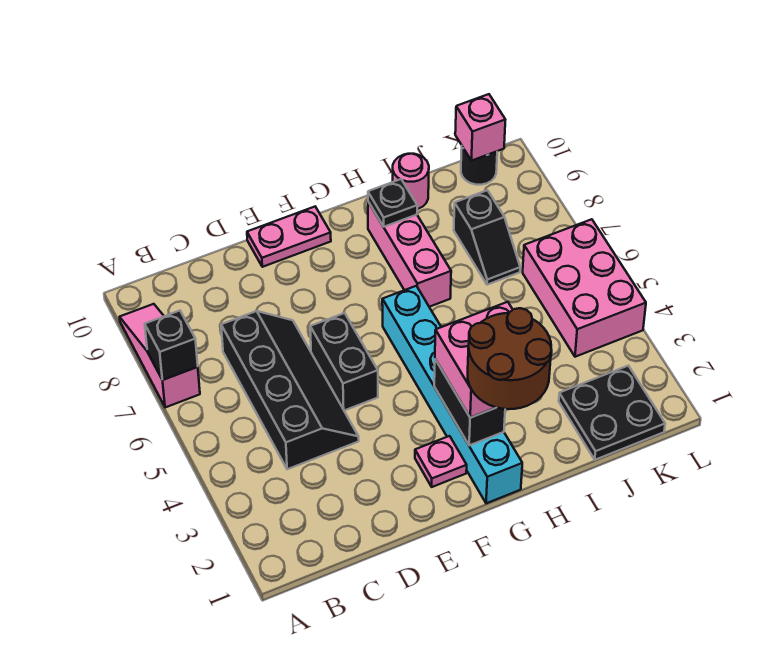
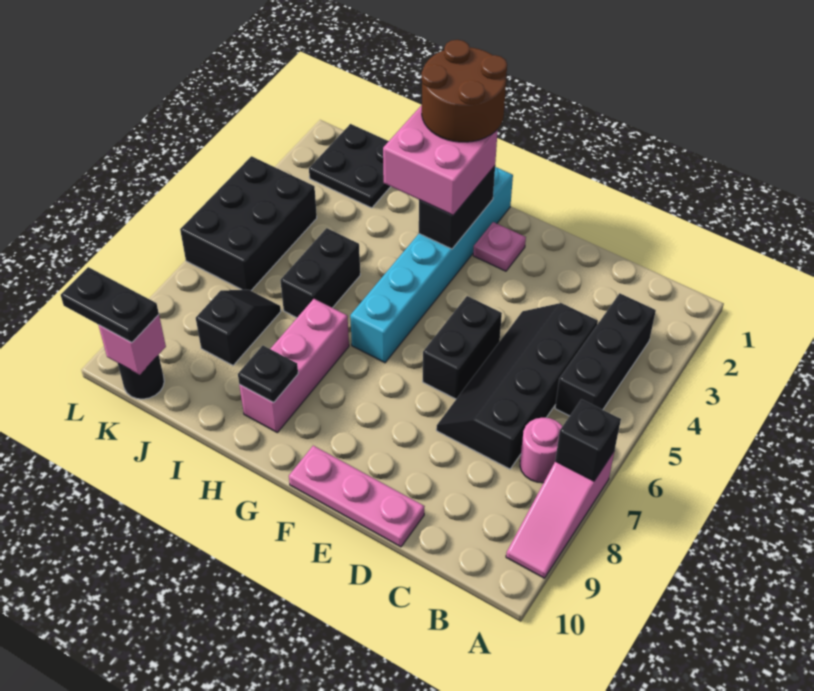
none -> black 1x3 brick [555,293,656,416]
pink 1x2 plate [247,207,331,267] -> pink 1x3 plate [289,446,425,547]
none -> black 1x2 brick [280,228,360,318]
pink 1x1 round brick [393,154,429,209] -> pink 1x1 round brick moved to [520,418,562,483]
pink 2x3 brick [523,219,646,357] -> black 2x3 brick [180,156,317,291]
none -> black 1x2 plate [61,267,159,342]

